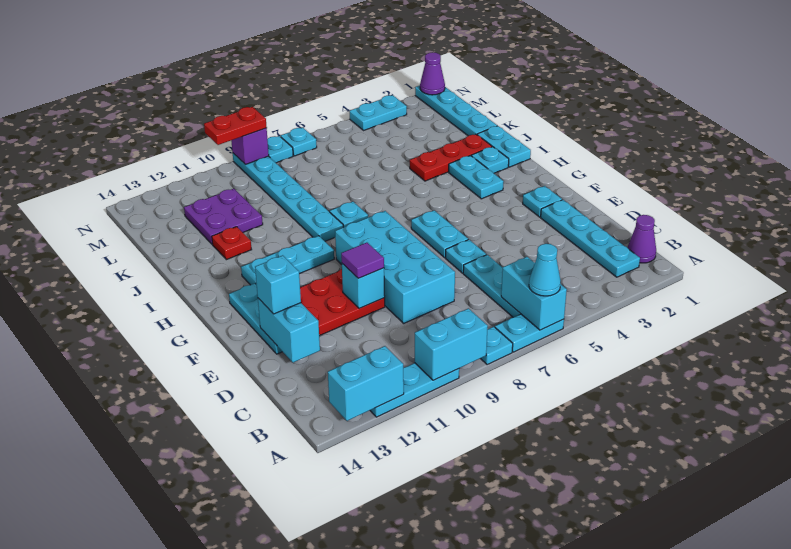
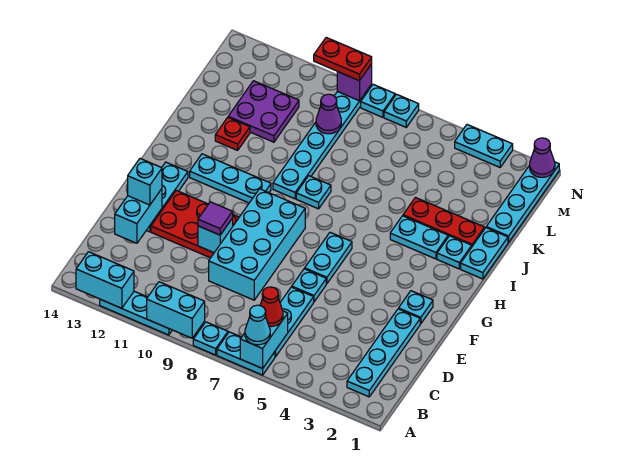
purple 1x1 cone [628,215,656,263] -> purple 1x1 cone moved to [316,94,341,134]
none -> red 1x1 cone [260,287,283,327]
cyan 1x2 plate [449,155,504,199] -> cyan 1x2 plate turned to [390,216,448,259]

